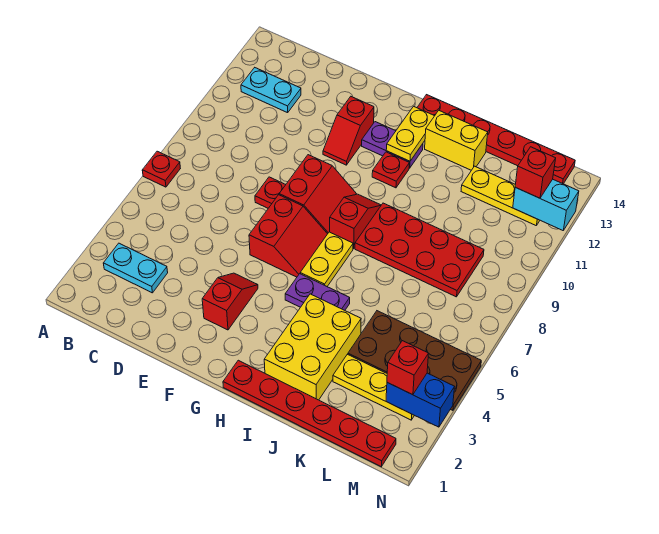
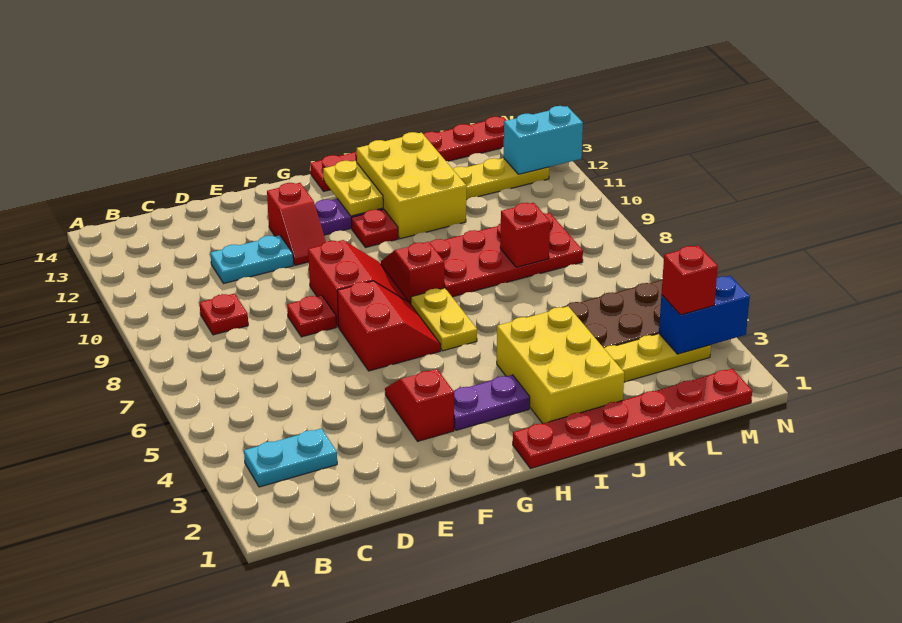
red 1x1 plate [142,151,180,187] -> red 1x1 plate moved to [200,294,248,335]
cyan 1x2 plate [241,68,301,113] -> cyan 1x2 plate moved to [210,235,294,283]
purple 1x2 plate [285,274,350,310] -> purple 1x2 plate moved to [454,375,530,430]
yellow 1x2 brick [425,110,488,170] -> yellow 2x3 brick [357,132,466,239]
red 1x1 brick [515,147,556,198] -> red 1x1 brick moved to [500,203,550,267]

